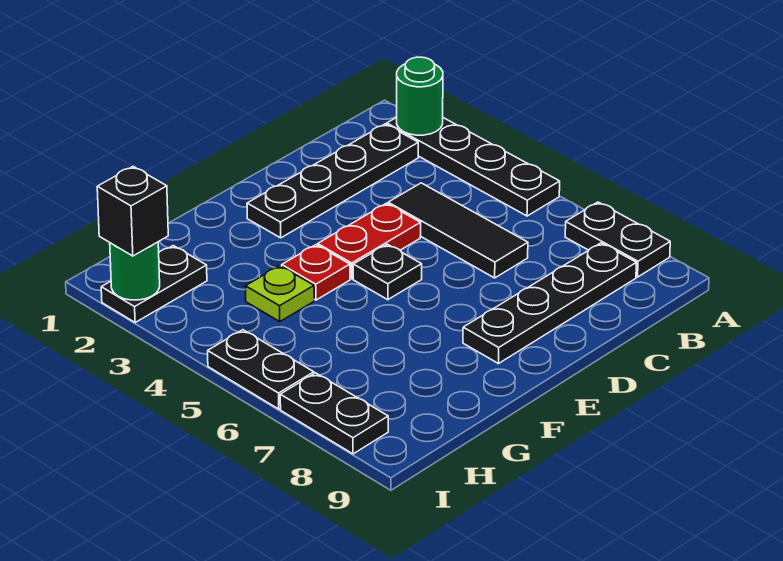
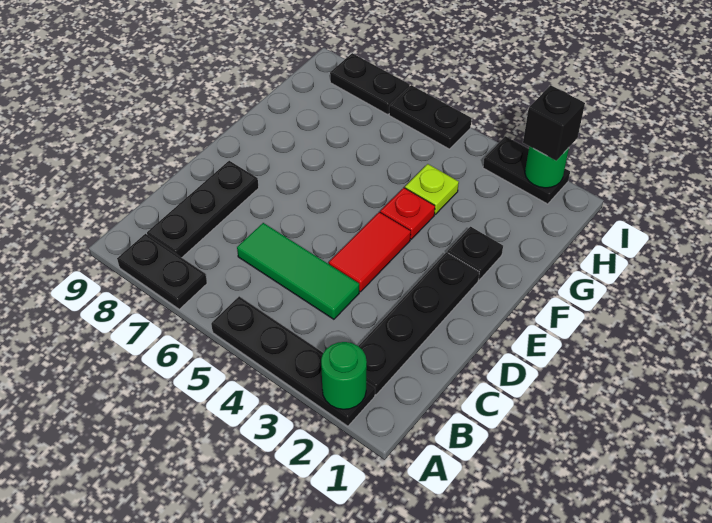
black 1x4 plate [463,243,636,364] -> black 1x3 plate [147,161,259,258]
black 1x3 tile [388,183,528,278] -> green 1x3 tile [237,223,359,319]
red 1x2 plate [318,203,421,279] -> red 1x2 tile [329,212,411,292]
black 1x1 plate [353,244,422,300] -> black 1x1 plate moved to [447,227,503,280]
black 1x2 plate [101,246,207,323] -> black 1x2 plate turned to [483,136,570,204]

